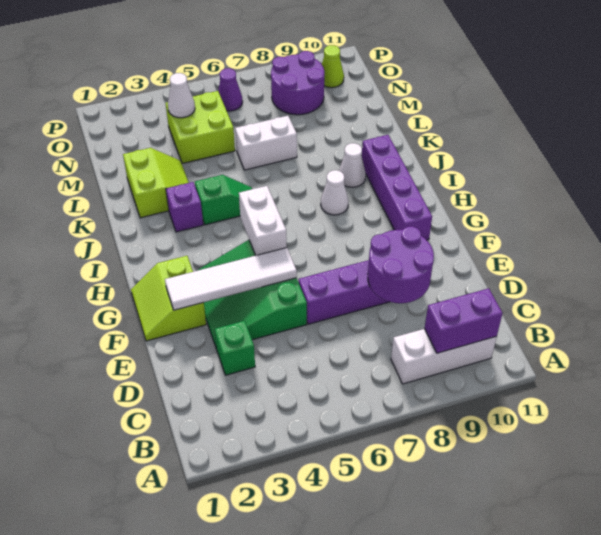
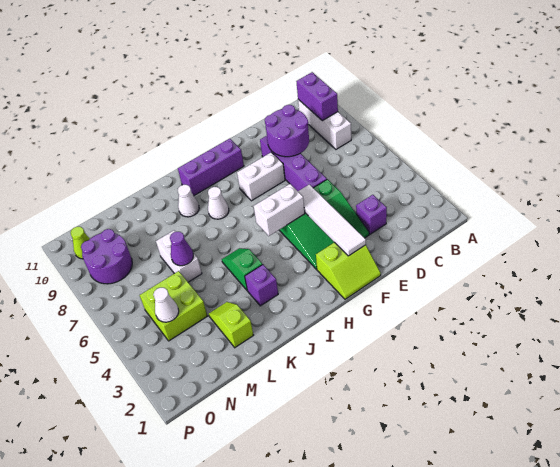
green 1x1 brick [215,321,255,375] -> purple 1x1 brick [356,195,387,234]
none -> white 1x2 brick [237,152,285,201]
purple 1x4 brick [362,135,432,240] -> purple 1x3 brick [178,139,244,196]
lime 2x2 slope [123,148,189,218] -> lime 1x2 slope [209,302,253,348]
purple 1x1 cone [218,68,243,111] -> purple 1x1 cone moved to [170,232,193,266]

